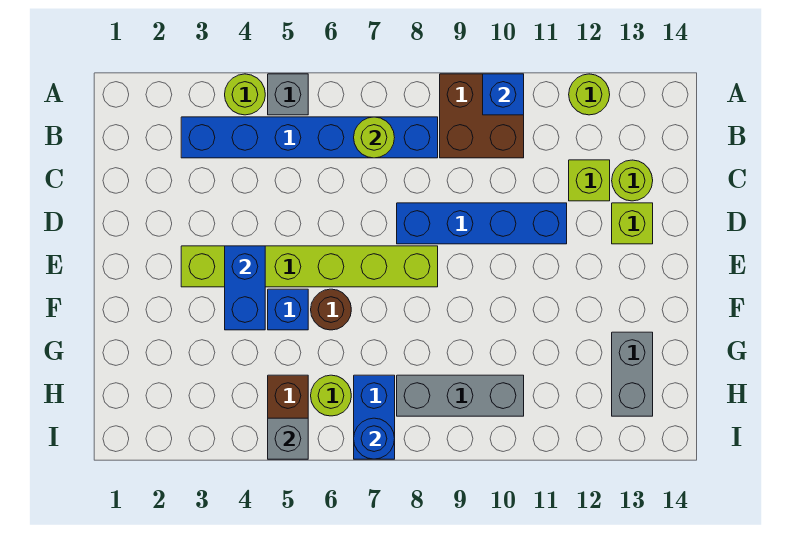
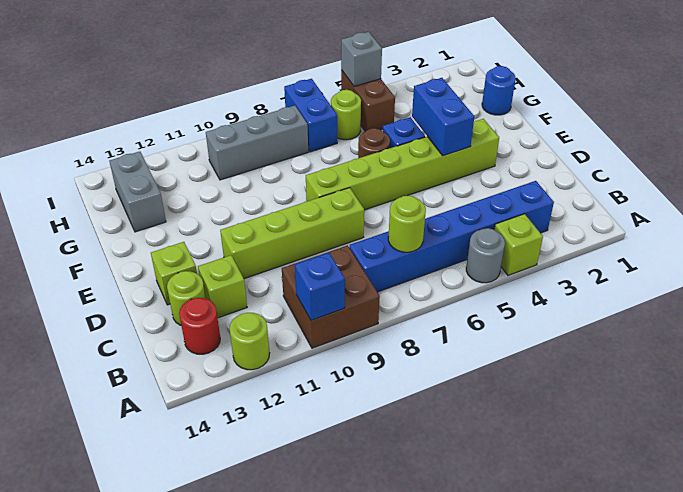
lime 1x1 round brick [225,74,265,115] -> lime 1x1 brick [494,214,543,275]
grey 1x1 brick [268,74,308,115] -> grey 1x1 round brick [466,228,505,283]
none -> red 1x1 round brick [179,298,220,354]
blue 1x4 brick [397,203,567,244] -> lime 1x4 brick [220,188,364,279]
blue 1x1 round brick [354,418,395,459] -> blue 1x1 round brick moved to [482,66,516,115]

